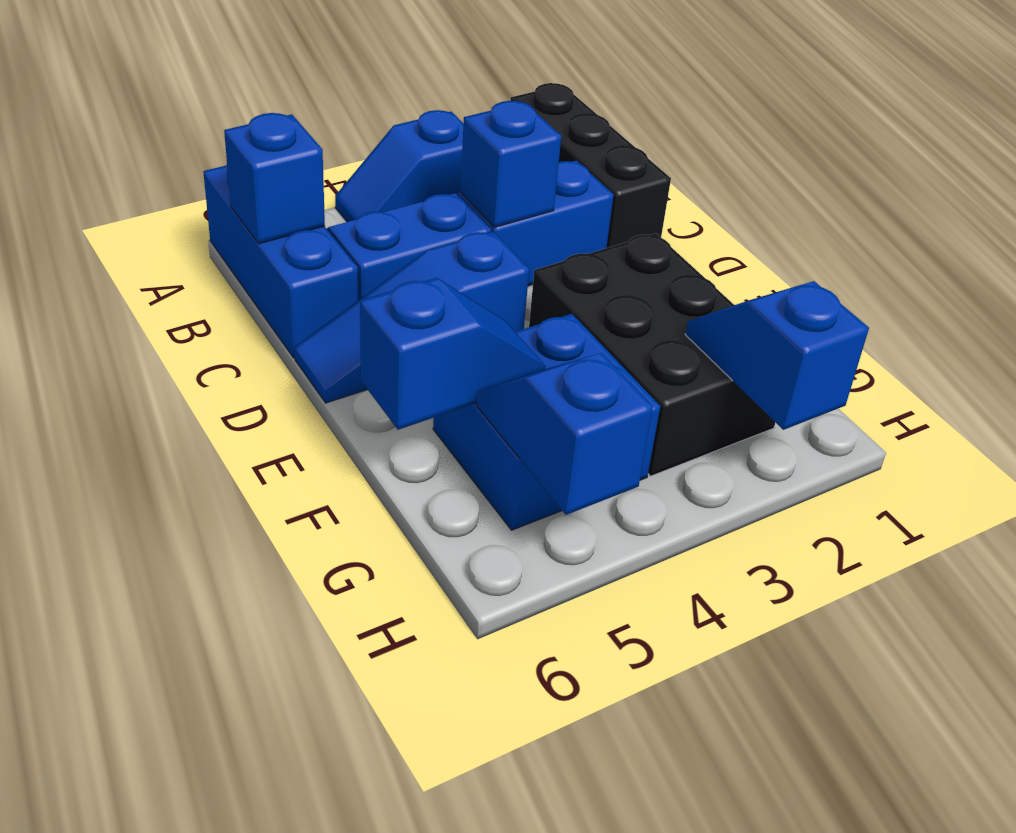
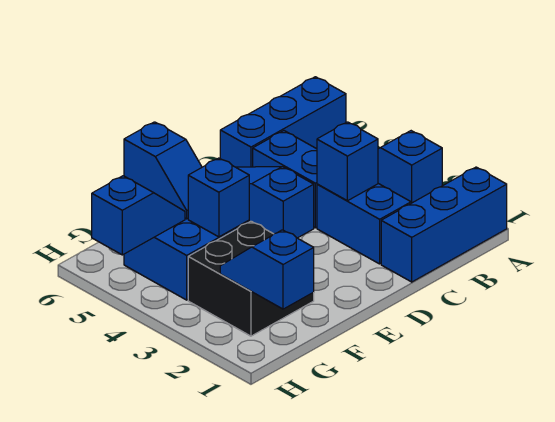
black 1x3 brick [511,83,671,248] -> blue 1x3 brick [381,167,507,282]
blue 1x1 brick [224,113,325,244] -> blue 1x1 brick moved to [188,158,249,237]
black 2x3 brick [529,233,775,476] -> black 2x2 brick [188,221,314,336]
blue 1x2 slope [685,281,869,430] -> blue 1x2 slope turned to [220,230,314,309]

